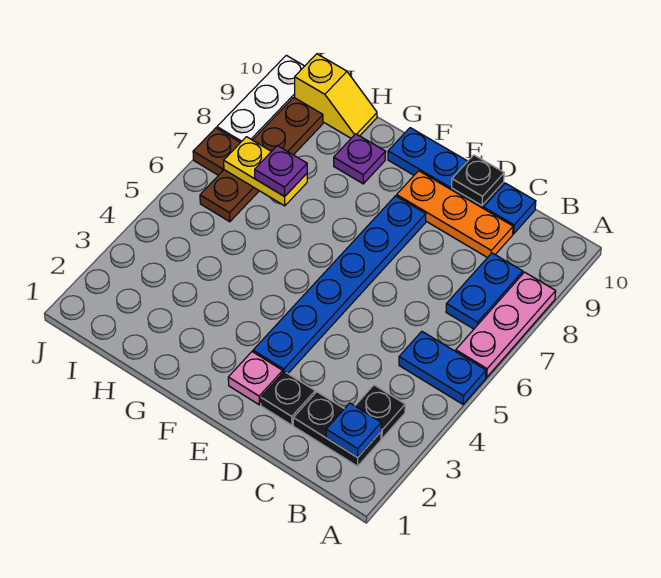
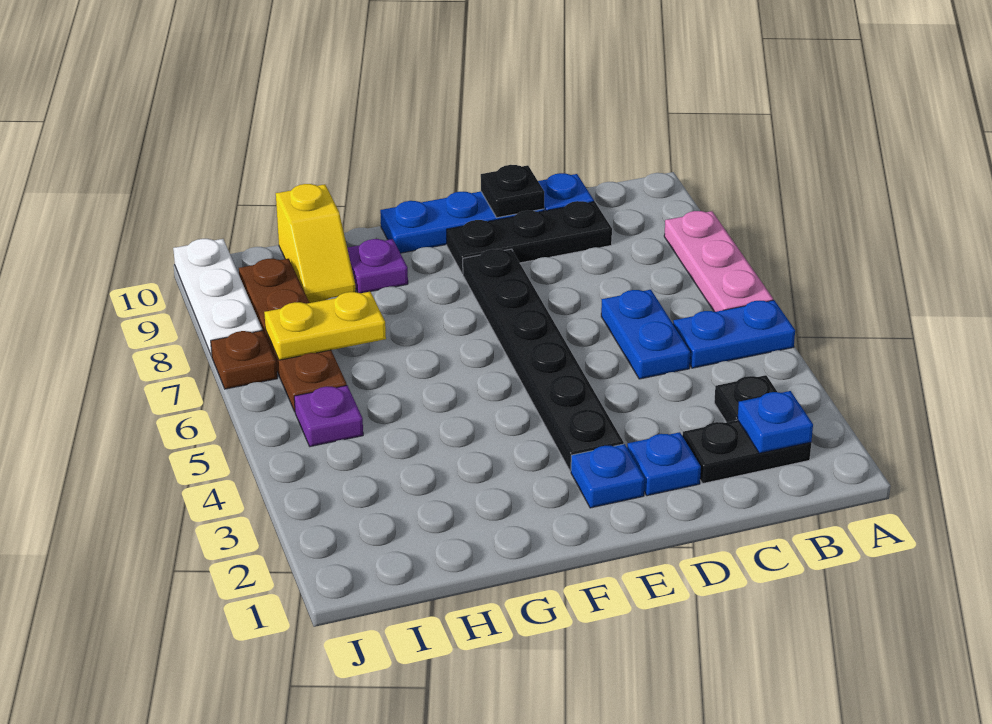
blue 1x2 plate [446,253,523,329] -> blue 1x2 plate moved to [601,290,691,379]
orange 1x3 plate [397,171,513,258] -> black 1x3 plate [447,201,612,274]
black 1x1 plate [261,372,315,425] -> blue 1x1 plate [627,432,701,496]
pink 1x1 plate [228,352,283,405] -> blue 1x1 plate [571,444,645,508]
blue 1x6 plate [253,196,426,373] -> black 1x6 plate [463,249,624,471]
purple 1x1 plate [255,146,307,196] -> purple 1x1 plate moved to [294,386,363,447]
yellow 1x2 slope [295,54,377,138] -> yellow 1x2 slope turned to [276,184,356,303]

